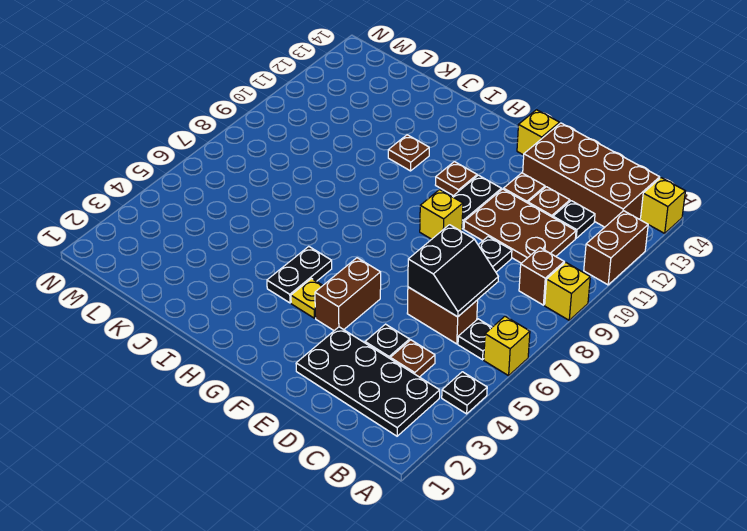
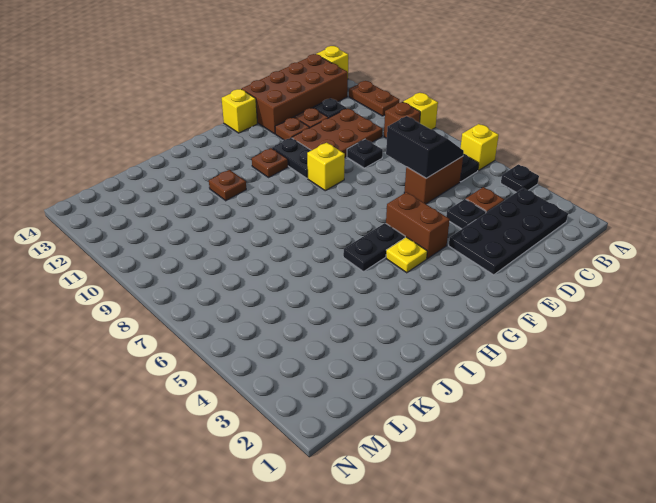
brown 1x2 brick [584,211,648,285] -> brown 1x2 plate [349,81,399,116]
black 1x2 plate [267,246,332,303] -> black 1x2 plate turned to [343,223,405,272]

